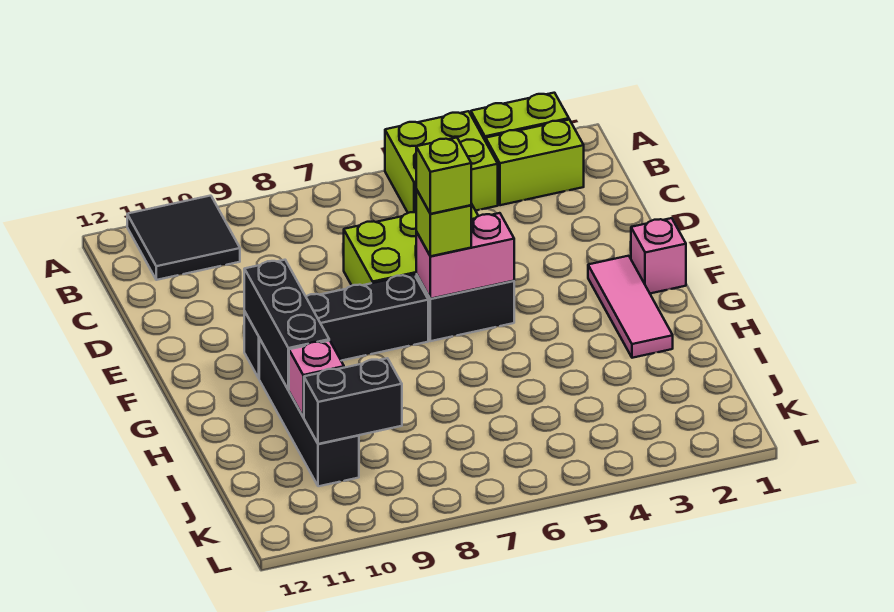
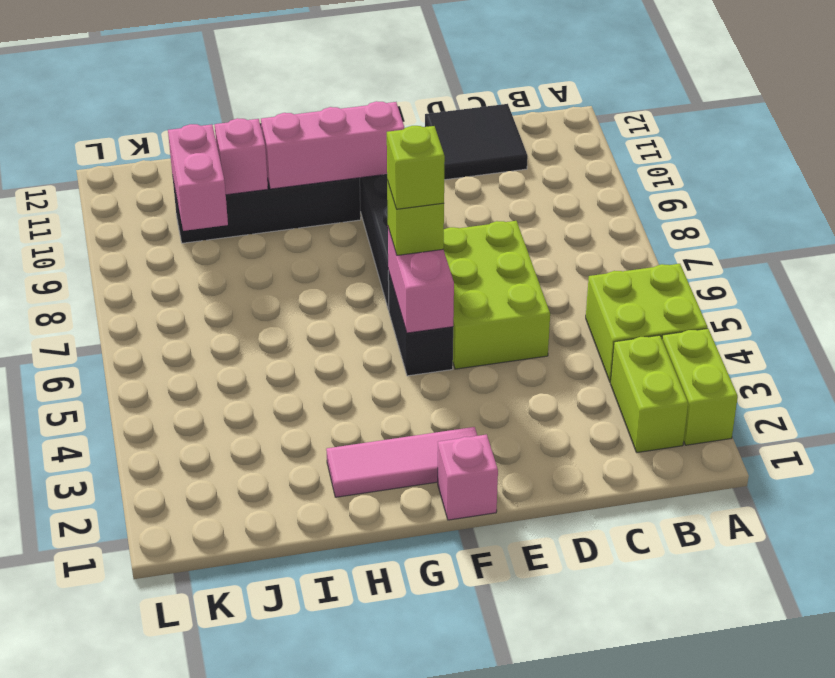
black 2x2 tile [127,196,240,280] -> black 2x2 tile moved to [425,104,528,180]
black 1x3 brick [244,260,329,390] -> pink 1x3 brick [261,101,404,189]
black 1x2 brick [304,358,402,444] -> pink 1x2 brick [168,124,228,231]

